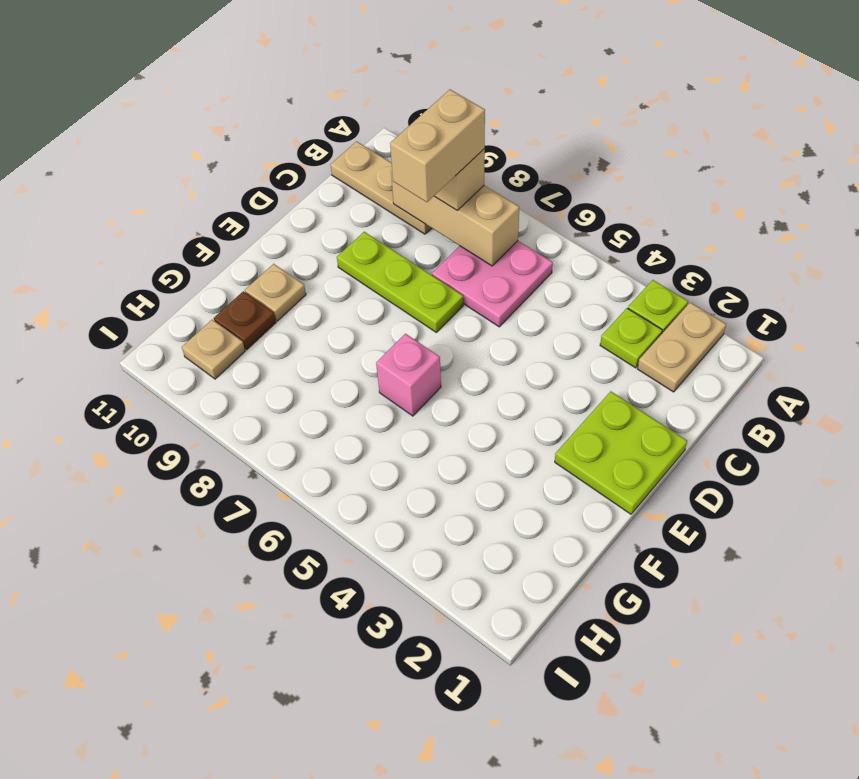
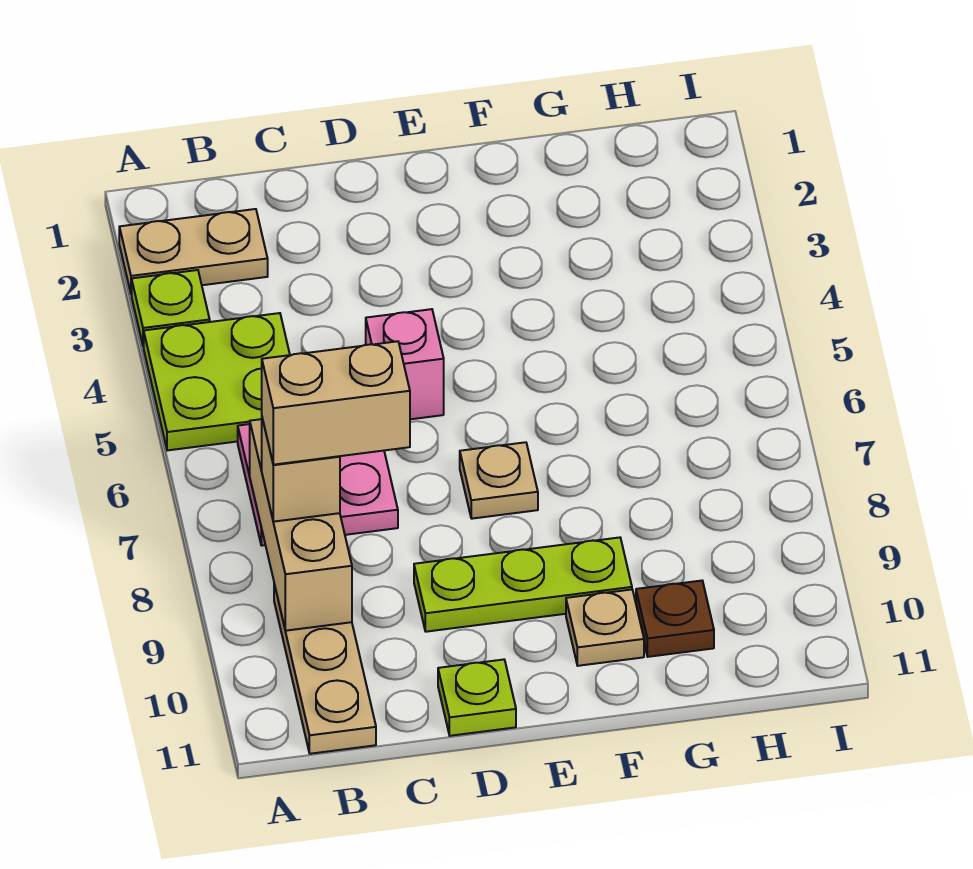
lime 1x1 plate [600,308,662,368] -> lime 1x1 plate moved to [438,660,516,736]
lime 2x2 plate [555,391,687,514] -> lime 2x2 plate moved to [144,313,290,450]
lime 1x3 plate [337,232,463,332] -> lime 1x3 plate turned to [414,537,632,632]
pink 1x1 brick [376,334,441,416] -> pink 1x1 brick moved to [366,309,444,419]
tan 1x1 plate [182,320,245,379] -> tan 1x1 plate moved to [460,442,538,519]

